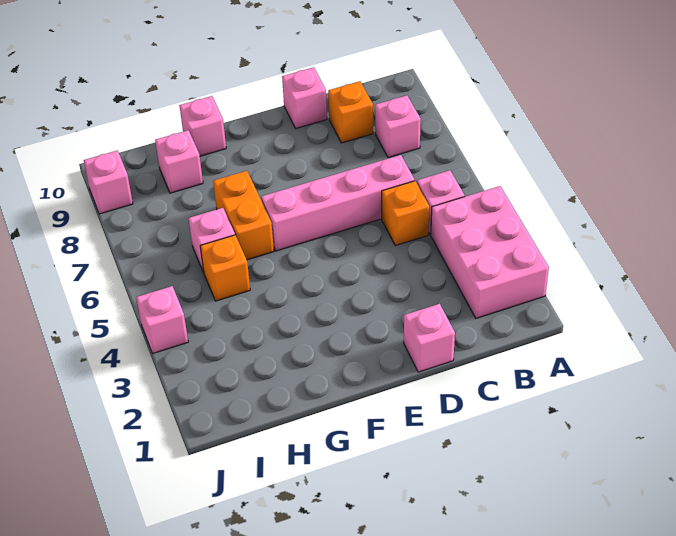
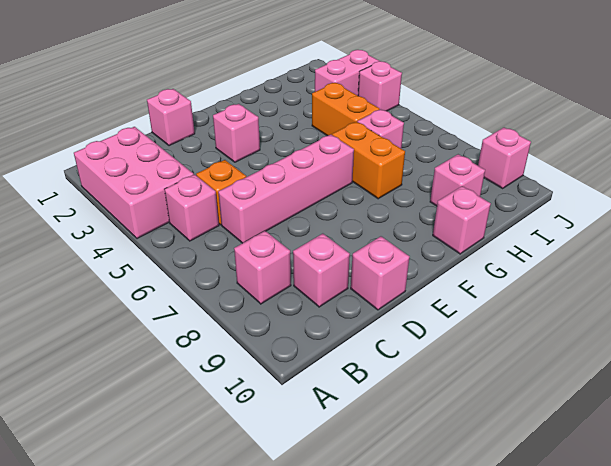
orange 1x1 brick [328,81,373,143] -> pink 1x1 brick [293,234,350,307]
none -> pink 1x1 brick [213,104,260,162]
orange 1x1 brick [200,235,250,301] -> orange 1x2 brick [312,83,380,136]
none -> pink 1x2 brick [315,50,379,96]

